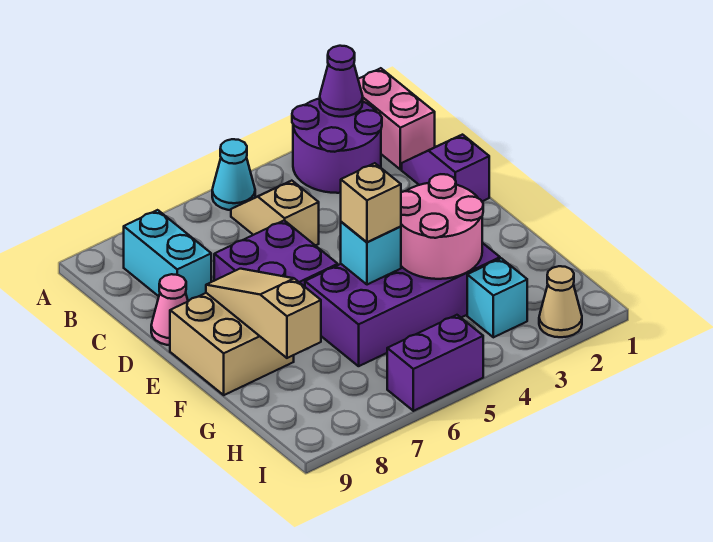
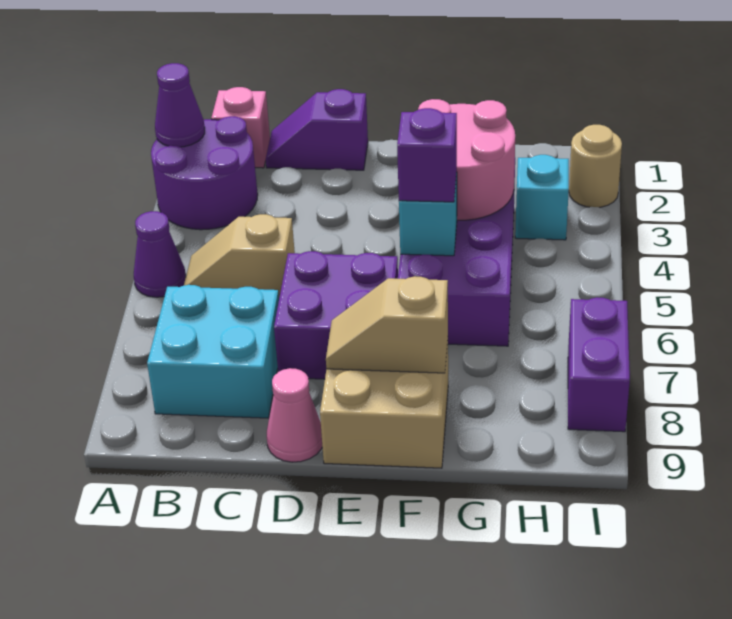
pink 1x2 brick [358,68,435,170] -> pink 1x1 brick [211,87,270,168]
cyan 1x1 cone [212,139,255,210] -> purple 1x1 cone [134,211,186,297]
cyan 1x2 brick [124,210,211,301] -> cyan 2x2 brick [147,285,279,418]
tan 1x3 slope [206,269,321,358] -> tan 1x2 slope [326,276,448,373]
tan 1x1 brick [341,163,401,242] -> purple 1x1 brick [397,108,457,202]
tan 1x1 cone [539,266,582,337] -> tan 1x1 round brick [569,125,622,207]
purple 1x2 brick [387,315,483,411] -> purple 1x2 brick moved to [568,297,630,432]

